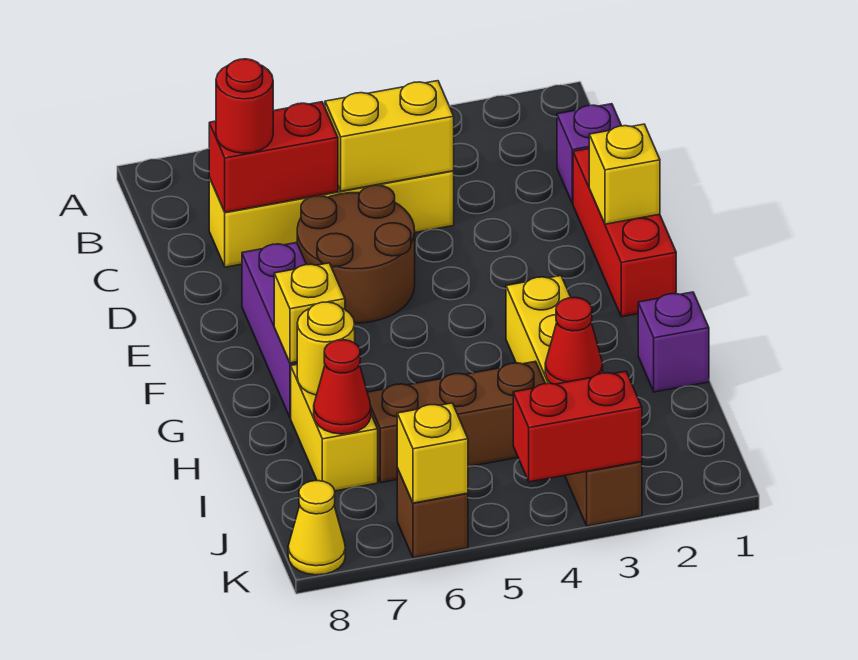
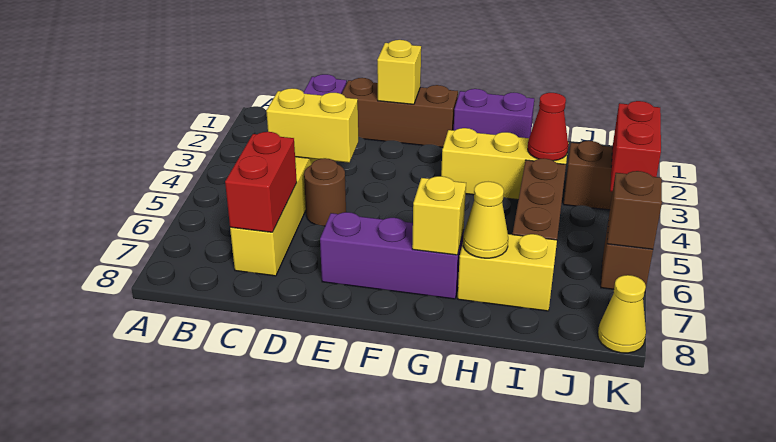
yellow 1x2 brick [325,81,454,191] -> yellow 1x2 brick turned to [266,88,358,163]
red 1x1 round brick [216,59,273,153] -> none
red 1x3 brick [573,149,676,317] -> brown 1x3 brick [342,78,458,147]
brown 2x2 round brick [297,185,415,323] -> brown 1x1 round brick [304,158,346,226]
purple 1x1 brick [638,292,709,392] -> purple 1x2 brick [454,89,534,138]
yellow 1x1 round brick [297,302,355,395] -> yellow 1x1 cone [463,182,508,258]
red 1x1 cone [314,340,371,434] -> none
yellow 1x1 brick [397,403,468,503] -> brown 1x1 brick [607,171,662,249]

